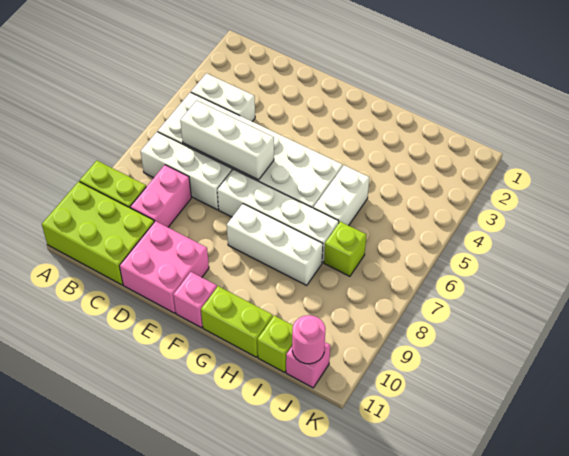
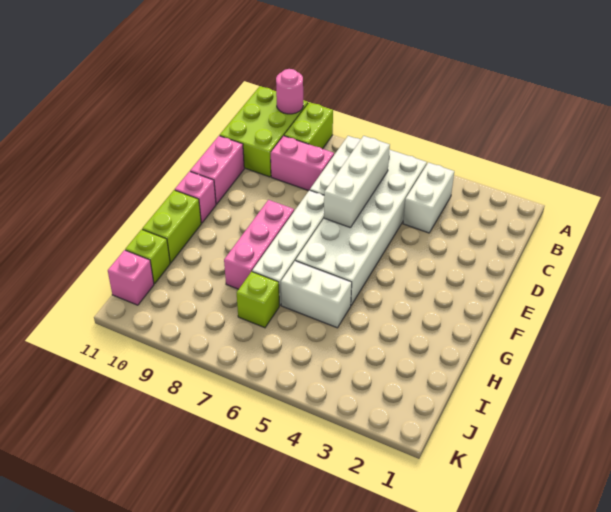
pink 2x2 brick [119,221,209,313] -> pink 1x2 brick [190,136,244,204]
white 1x3 brick [227,204,323,285] -> pink 1x3 brick [224,200,295,289]
pink 1x1 round brick [292,315,325,364] -> pink 1x1 round brick moved to [276,69,303,114]

